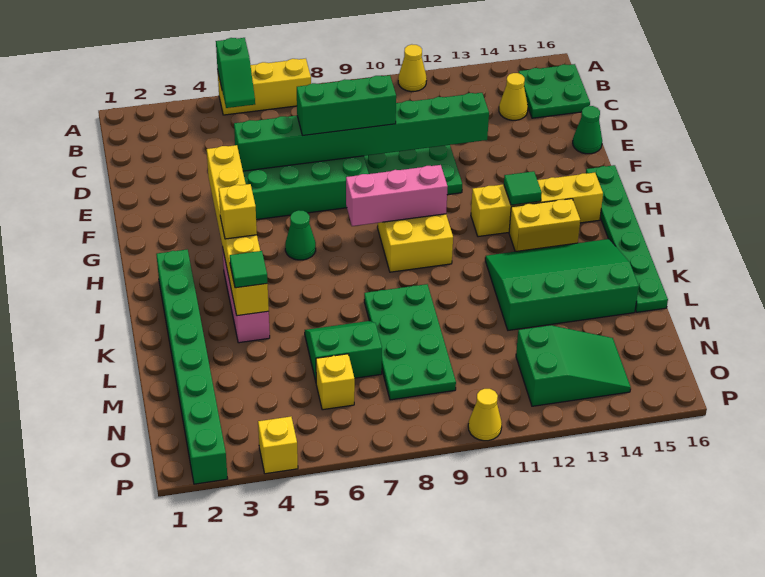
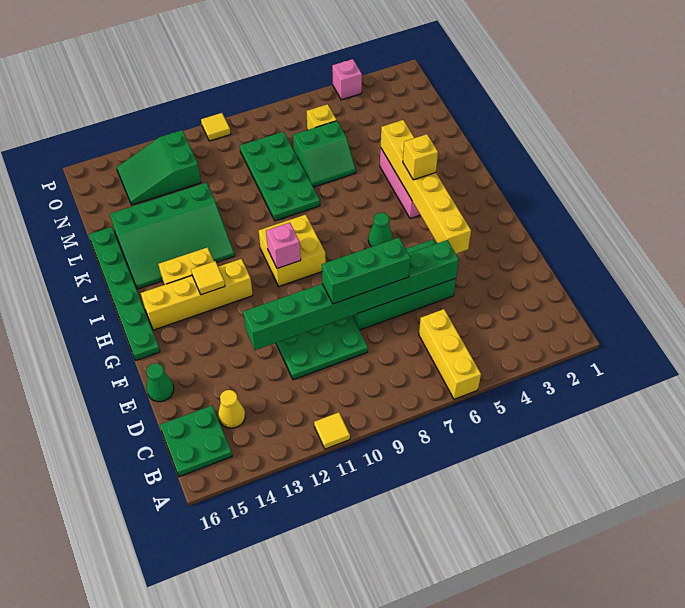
yellow 1x3 brick [218,59,311,115] -> yellow 1x3 brick turned to [419,309,481,399]
green 1x2 slope [216,38,255,108] -> none
yellow 1x1 cone [398,44,427,92] -> yellow 1x1 tile [314,412,350,449]
pink 1x3 brick [346,165,448,226] -> pink 1x1 brick [266,223,301,269]
green 1x1 tile [504,171,542,205] -> yellow 1x1 tile [191,261,225,295]
green 1x8 brick [156,250,228,484] -> none
green 1x1 tile [230,251,268,288] -> none
yellow 1x1 brick [258,417,298,474] -> pink 1x1 brick [332,59,362,100]
yellow 1x1 cone [468,389,502,441] -> yellow 1x1 tile [201,113,231,141]

